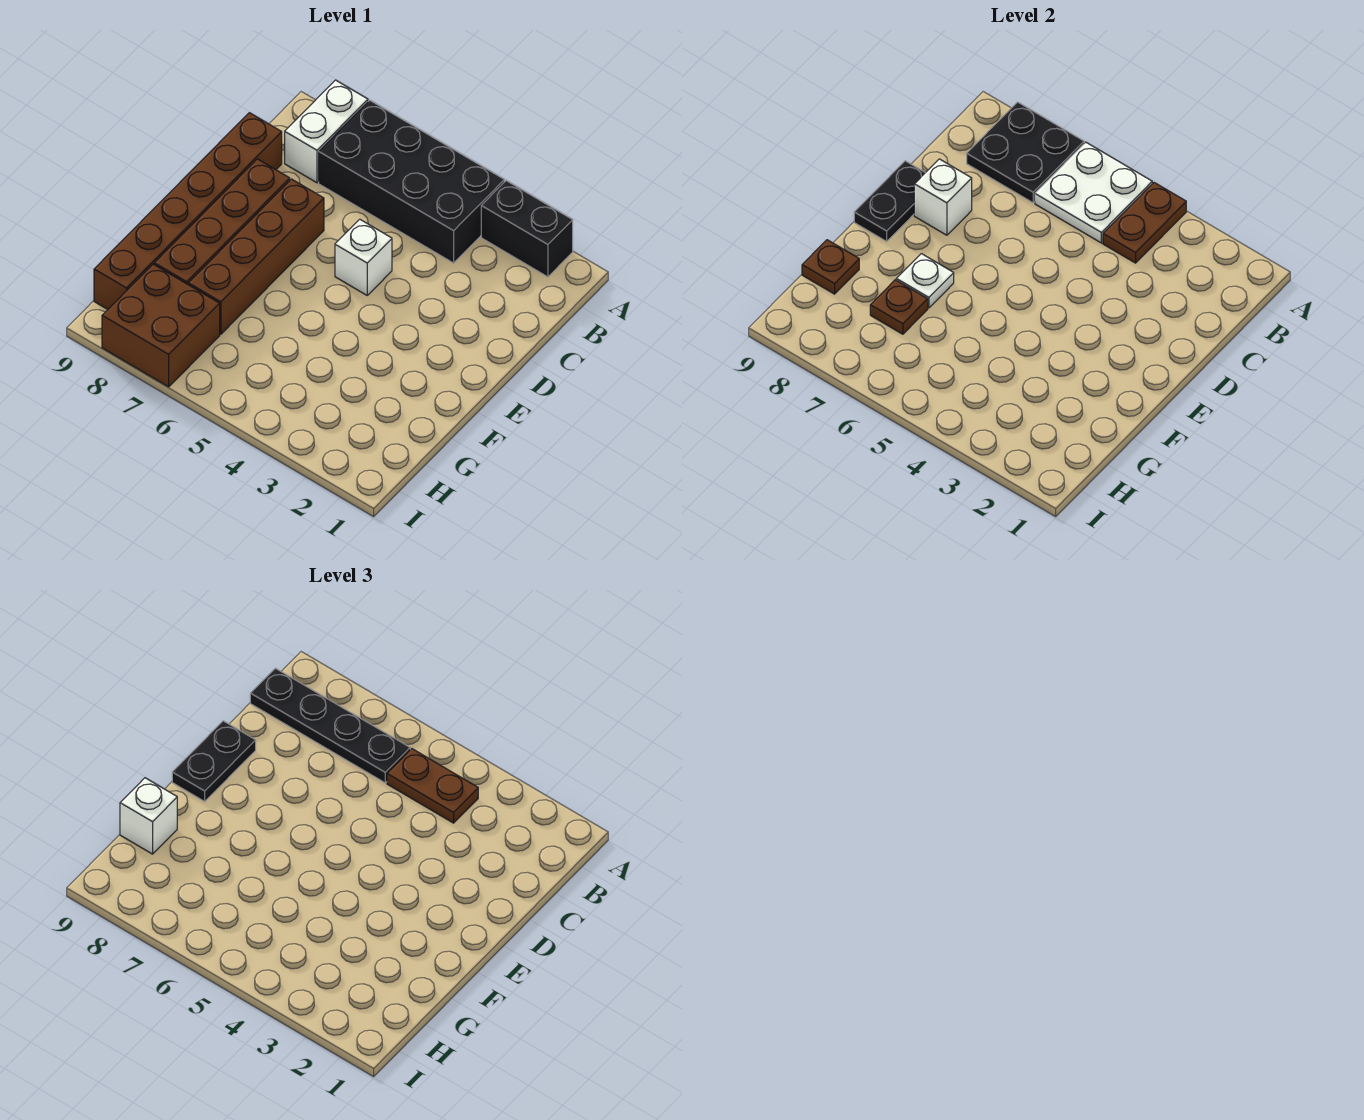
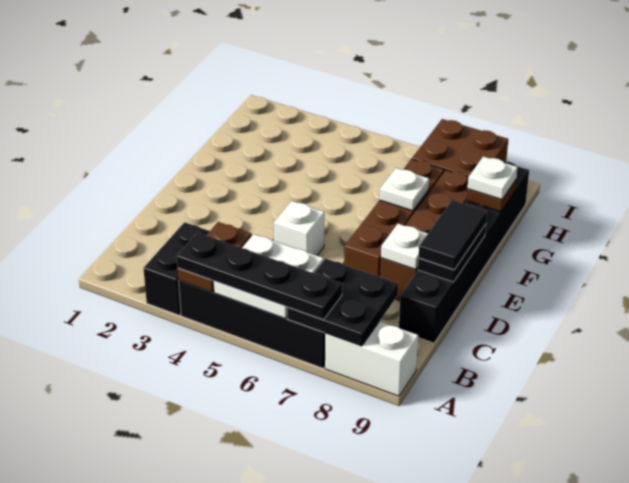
black 1x2 brick [481,181,573,277] -> black 1x2 brick turned to [143,222,210,315]
white 1x2 brick [285,80,368,183] -> white 1x2 brick turned to [325,321,418,396]
brown 1x2 plate [387,749,478,823] -> none
black 1x4 plate [250,668,410,783] -> black 1x4 plate moved to [177,233,342,320]
brown 1x6 brick [94,113,282,309] -> black 1x6 brick [399,161,529,343]
white 1x1 brick [914,159,972,235] -> white 1x1 plate [381,224,428,269]
black 1x2 plate [172,721,256,801] -> black 1x2 tile [419,200,487,270]
brown 1x1 plate [870,280,928,334] -> none
white 1x1 brick [120,778,177,854] -> white 1x1 plate [468,156,518,200]

